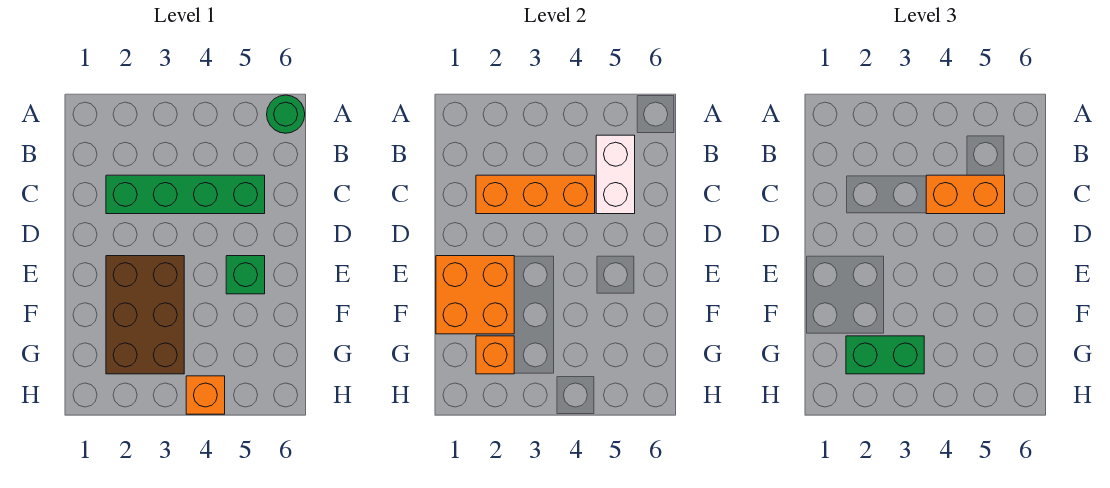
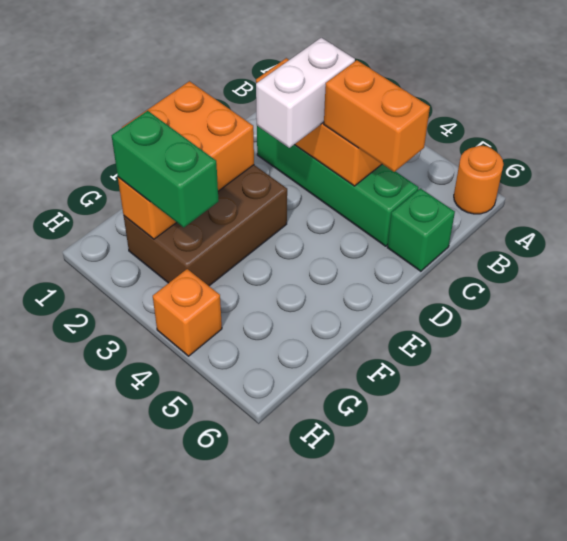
green 1x1 round brick [267,95,305,133] -> orange 1x1 round brick [454,146,504,214]
white 1x2 brick [596,135,635,214] -> white 1x2 brick moved to [256,38,355,148]
green 1x1 brick [226,256,265,294] -> green 1x1 brick moved to [387,188,455,271]

